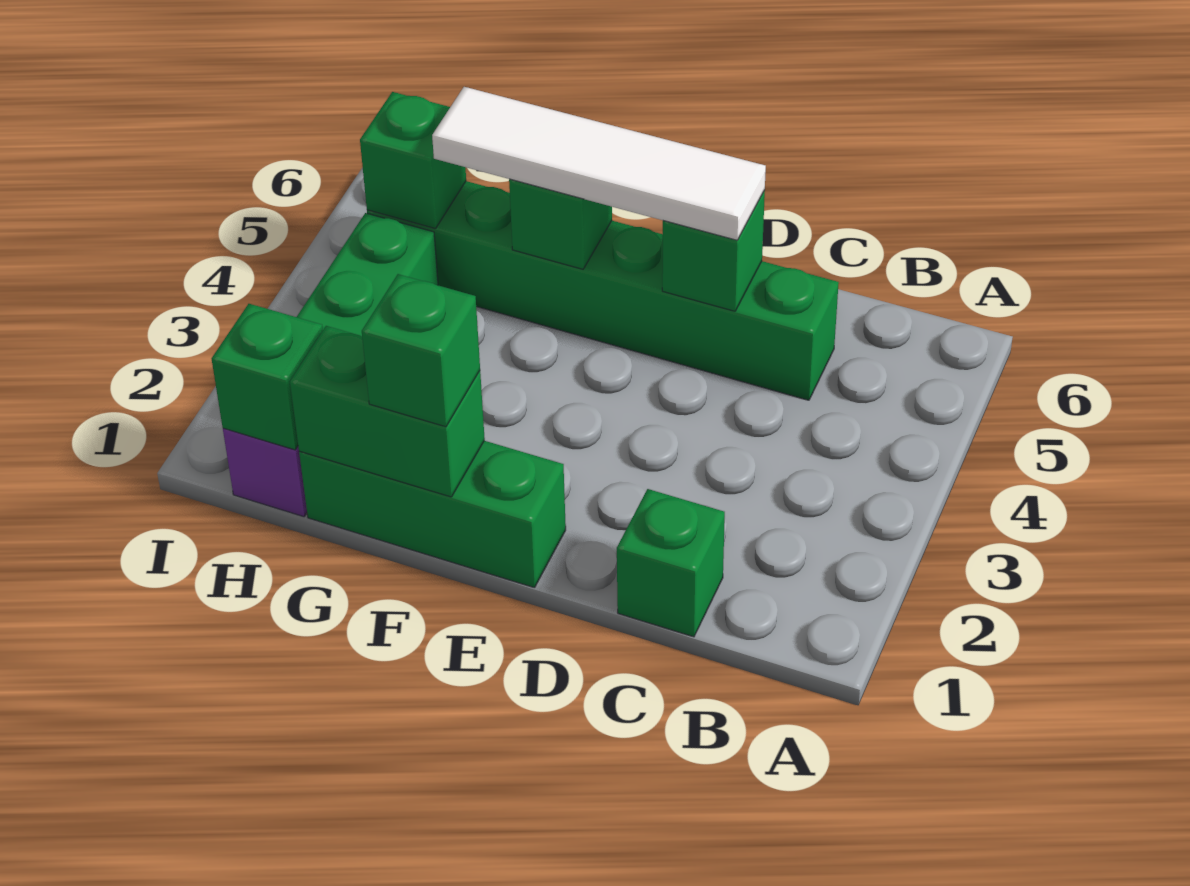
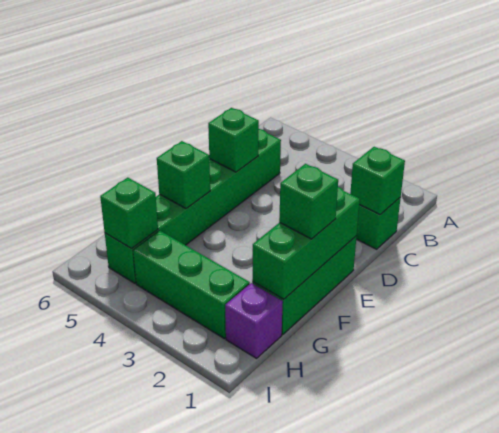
white 1x4 tile [432,87,766,240] -> none
green 1x2 brick [290,326,485,497] -> green 1x3 brick [252,187,360,299]
green 1x1 brick [211,304,323,450] -> green 1x1 brick moved to [350,147,405,215]

